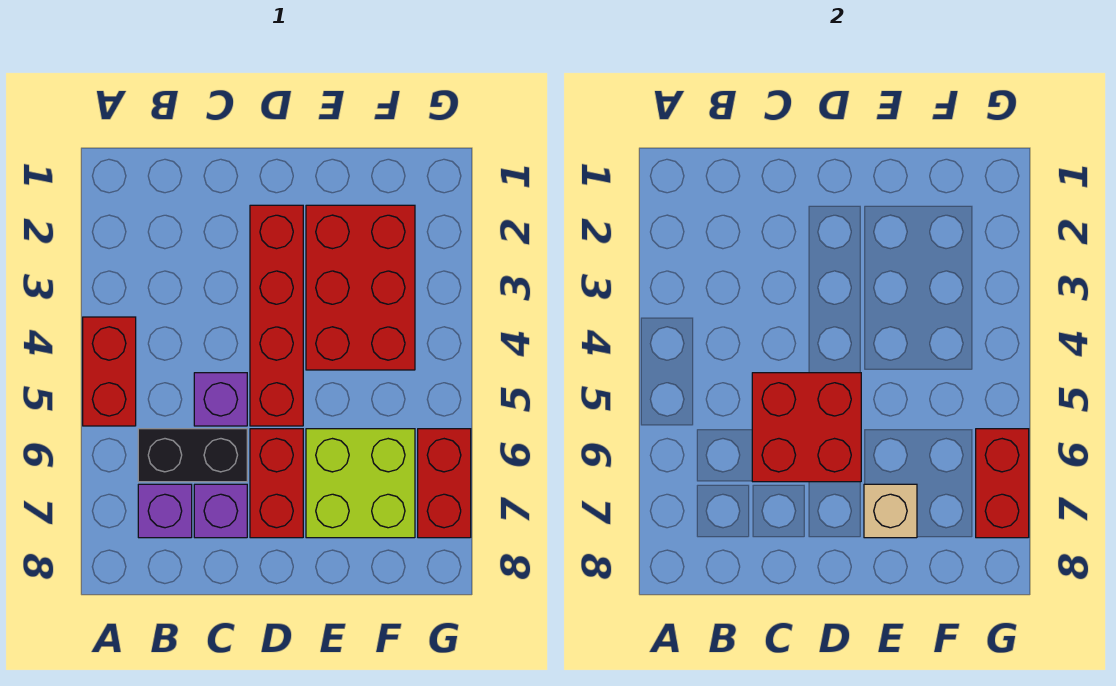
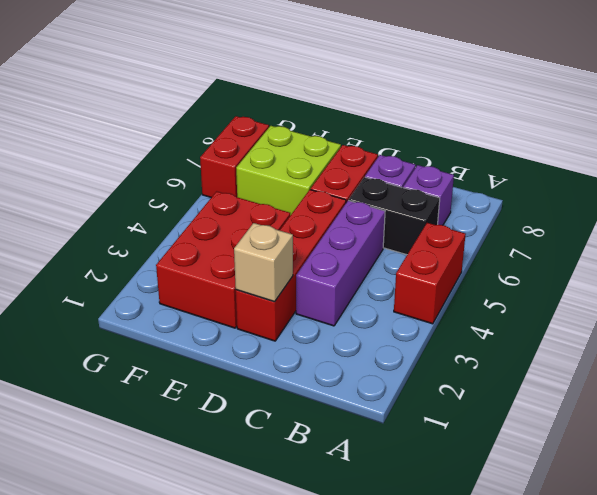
purple 1x1 brick [194,373,247,426] -> purple 1x3 brick [296,200,385,326]
red 2x2 brick [752,373,861,482] -> none
tan 1x1 brick [864,484,917,538] -> tan 1x1 brick moved to [234,223,293,302]
red 1x2 brick [976,429,1029,538] -> none

